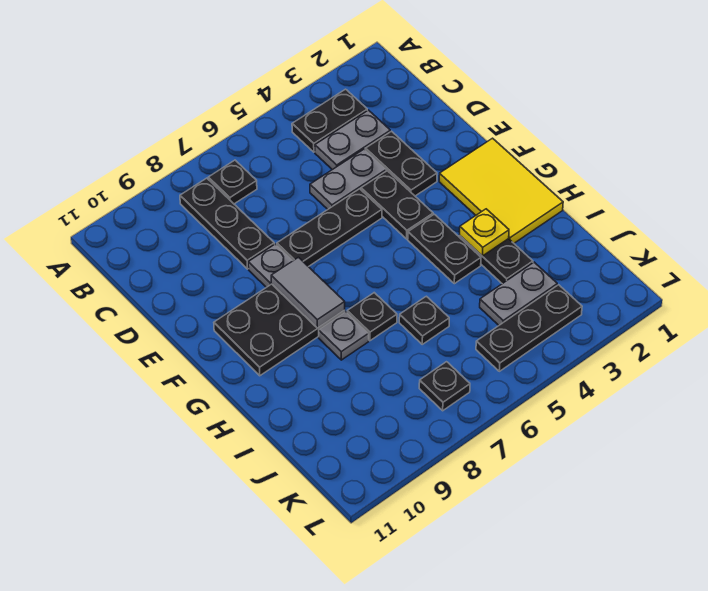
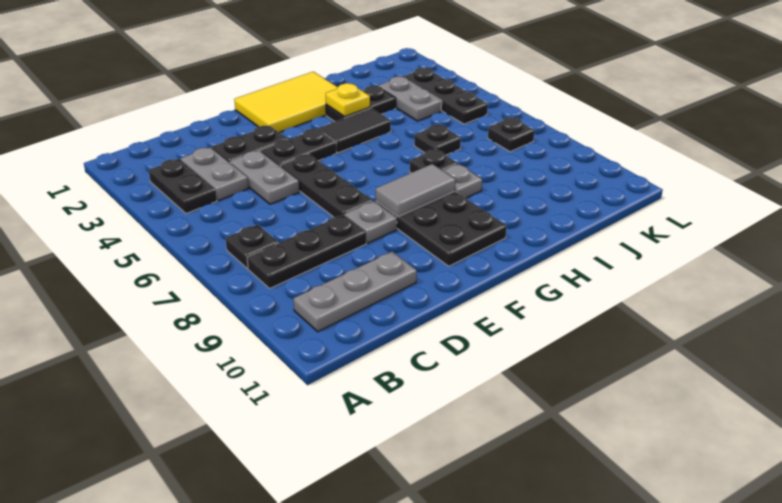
none -> grey 1x3 plate [293,252,417,332]
black 1x2 plate [408,214,481,284] -> black 1x2 tile [318,108,391,153]

